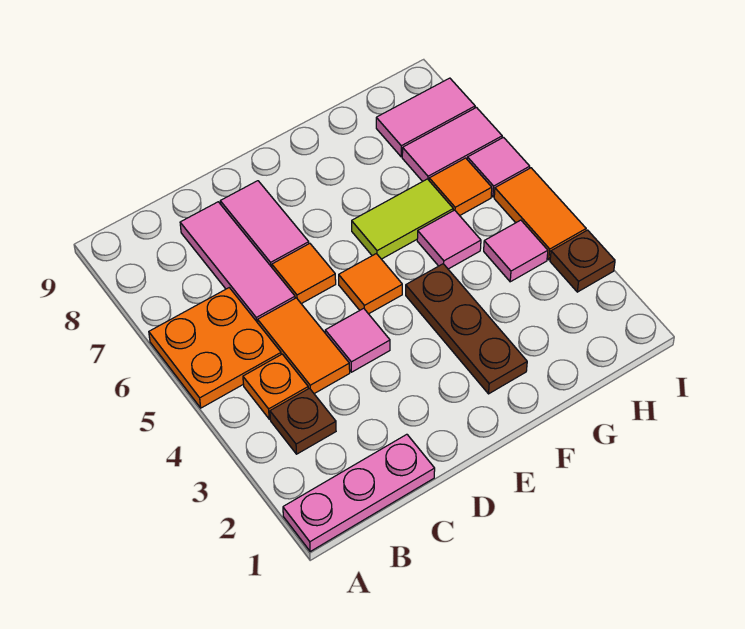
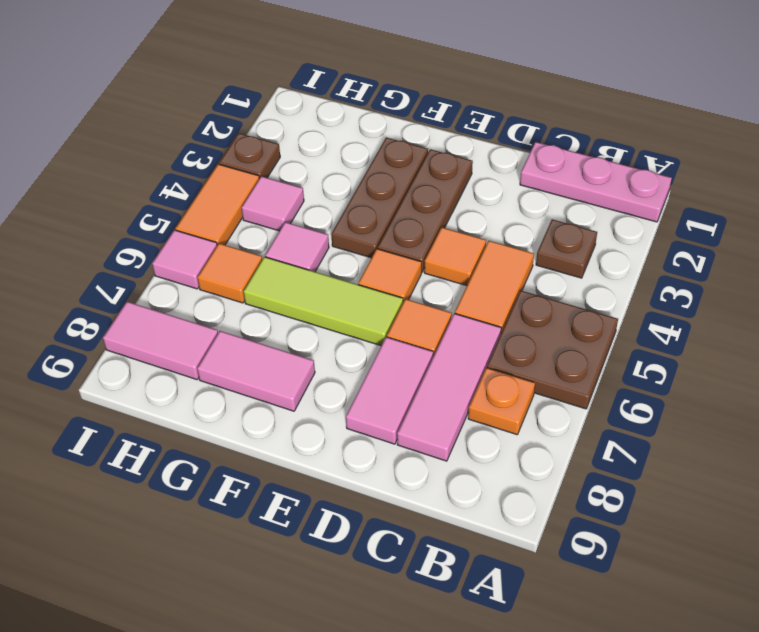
orange 2x2 plate [149,288,281,408] -> brown 2x2 plate [487,291,618,409]
orange 1x1 plate [243,354,308,419] -> orange 1x1 plate moved to [468,368,535,435]
pink 1x1 tile [325,308,390,372] -> orange 1x1 tile [424,227,486,286]
none -> brown 1x3 plate [378,149,473,272]
lime 1x2 tile [352,179,453,259] -> lime 1x3 tile [244,257,403,346]
pink 1x2 tile [402,108,502,181] -> pink 1x2 tile moved to [197,331,315,411]

